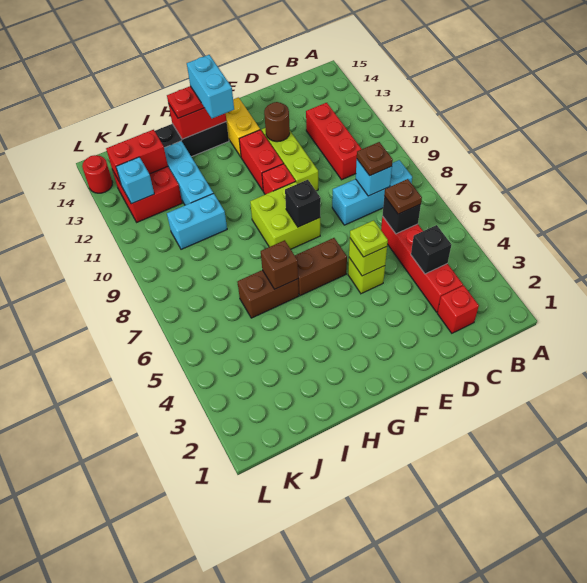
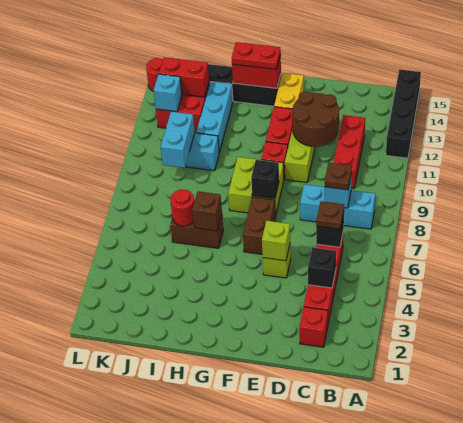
none -> black 1x4 brick [386,69,421,158]
lime 1x1 plate [350,220,388,257] -> none
brown 1x1 round brick [264,102,290,142] -> brown 2x2 round brick [292,92,339,147]
brown 1x2 brick [295,238,347,296] -> brown 1x2 brick turned to [243,197,275,254]
cyan 1x2 brick [187,55,234,118] -> cyan 1x2 brick moved to [161,112,195,168]
none -> red 1x1 round brick [170,190,194,226]

